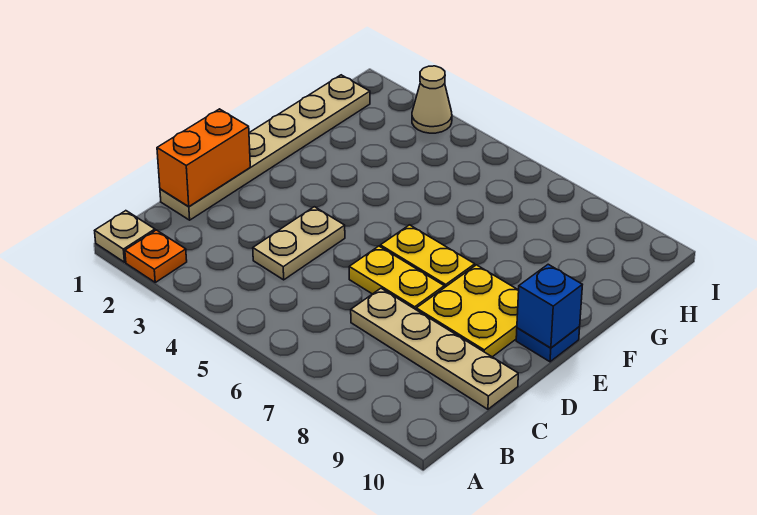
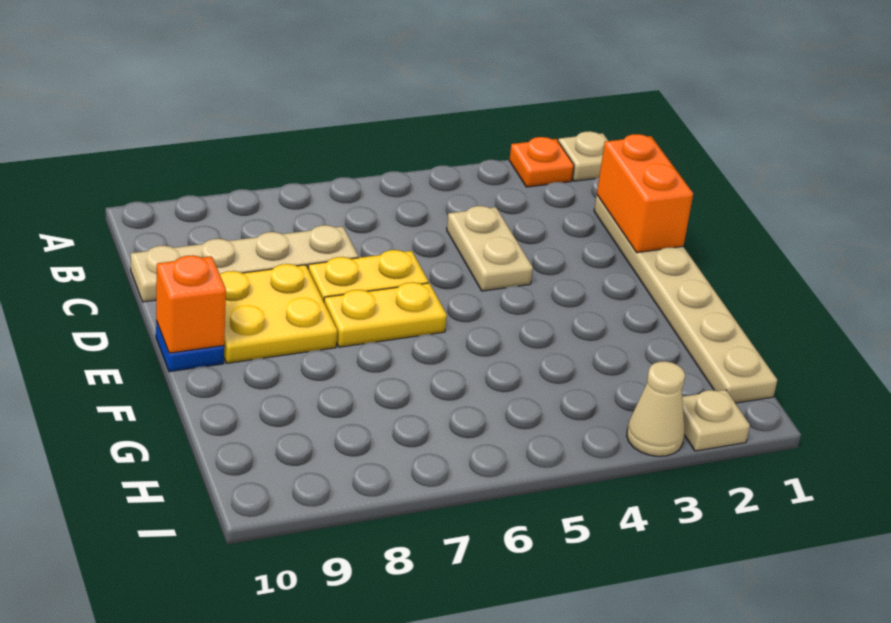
blue 1x1 brick [517,264,582,348] -> orange 1x1 brick [156,255,226,353]
none -> tan 1x1 plate [682,390,750,451]

